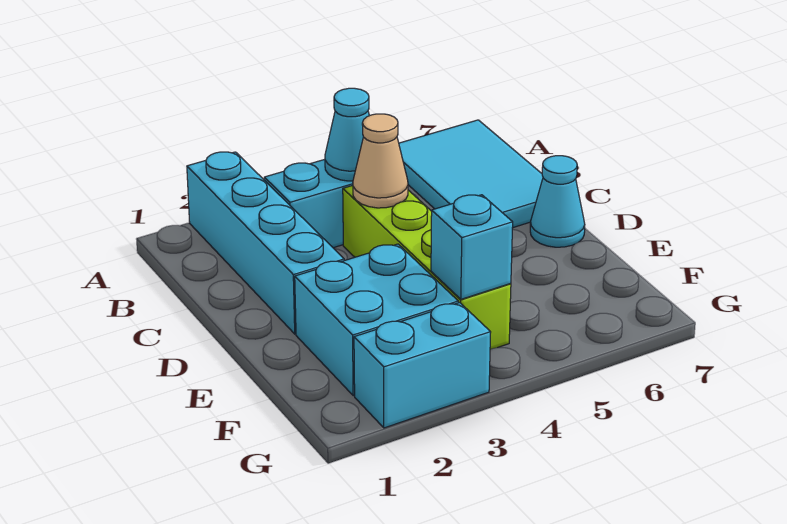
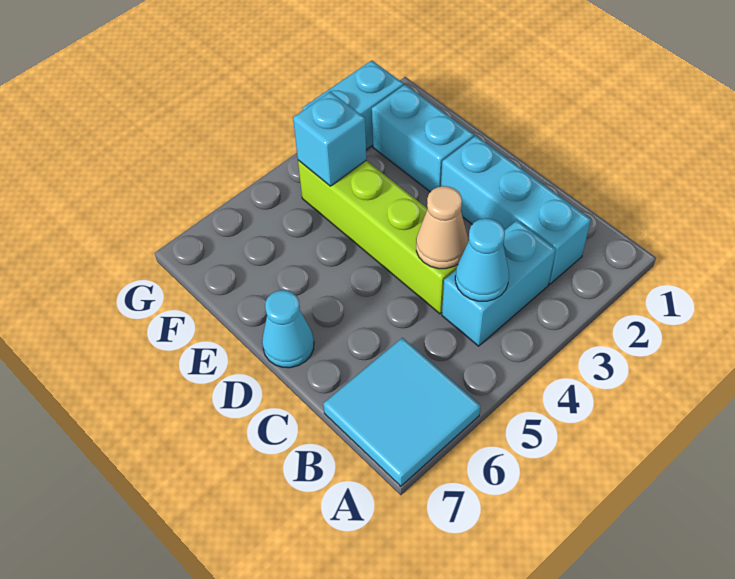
cyan 1x4 brick [187,152,344,334] -> cyan 1x3 brick [441,136,591,284]
cyan 2x3 tile [399,120,543,228] -> cyan 2x2 tile [323,338,481,486]
cyan 2x2 brick [295,244,458,396] -> cyan 1x2 brick [372,85,474,192]

